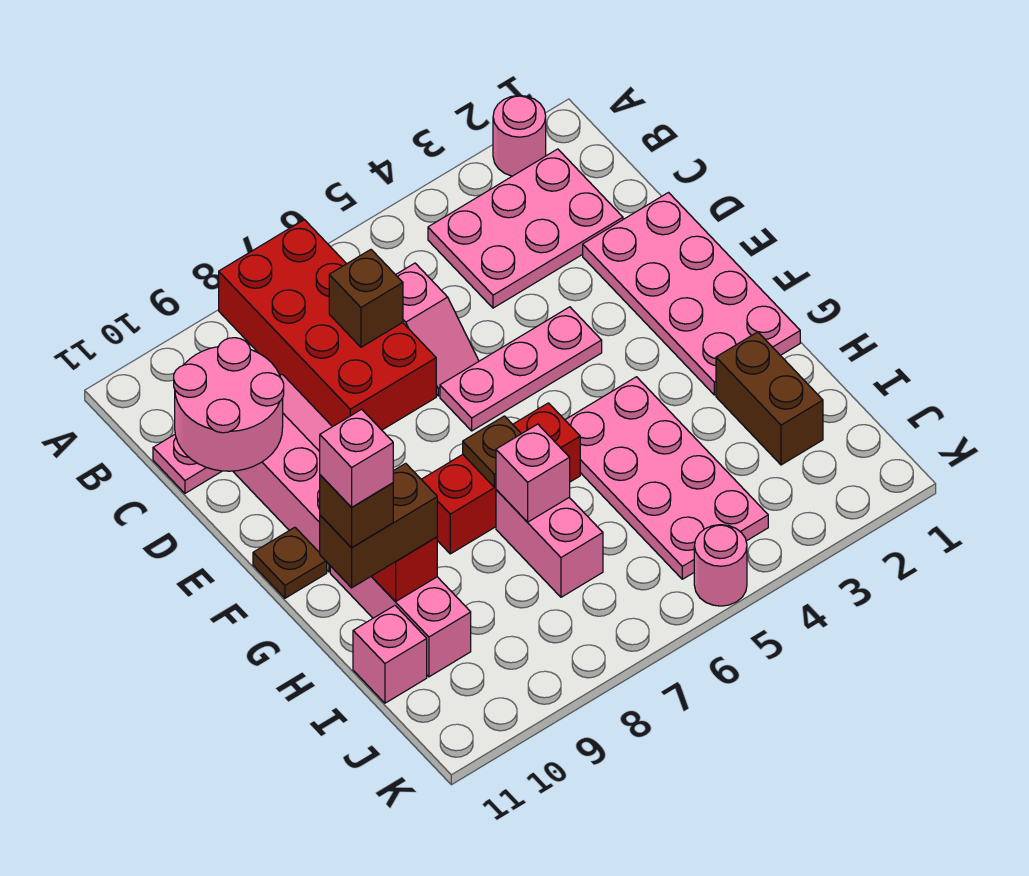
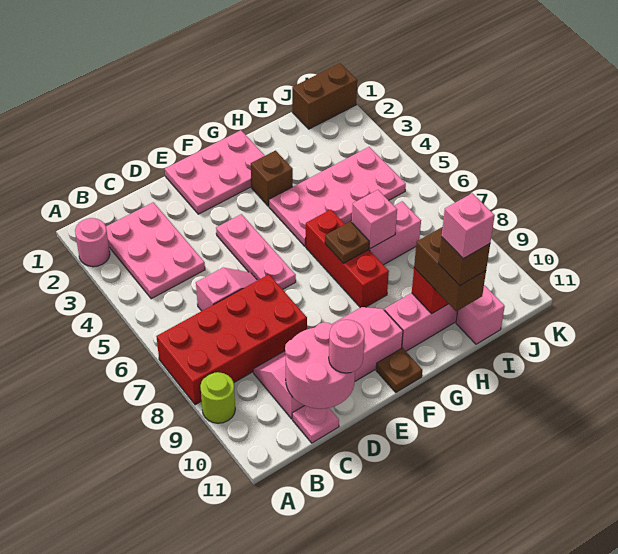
none -> lime 1x1 round brick [200,372,235,423]
brown 1x1 brick [329,250,403,347] -> brown 1x1 brick moved to [251,151,293,206]
pink 2x4 plate [583,193,800,395] -> pink 2x3 plate [165,130,265,214]
brown 1x2 brick [716,332,823,465] -> brown 1x2 brick moved to [292,63,357,129]
pink 1x1 round brick [694,525,747,606] -> pink 1x1 round brick moved to [329,320,365,373]

